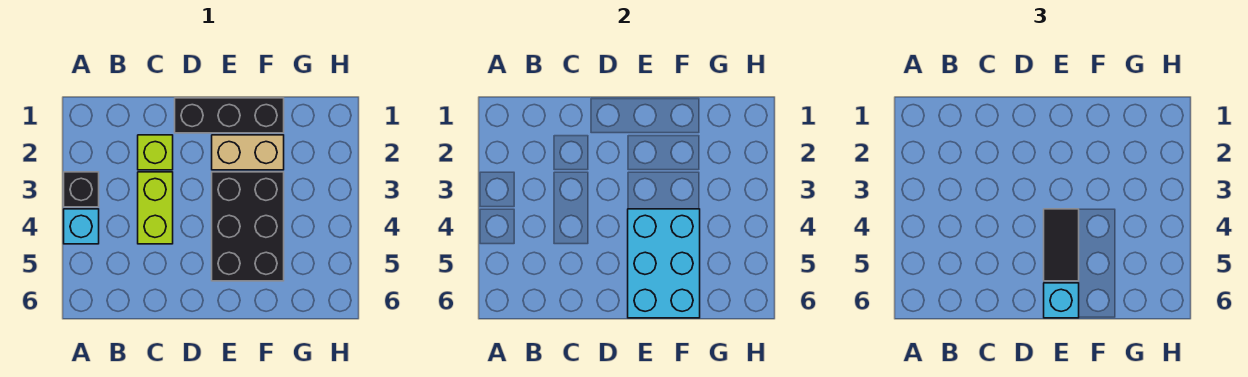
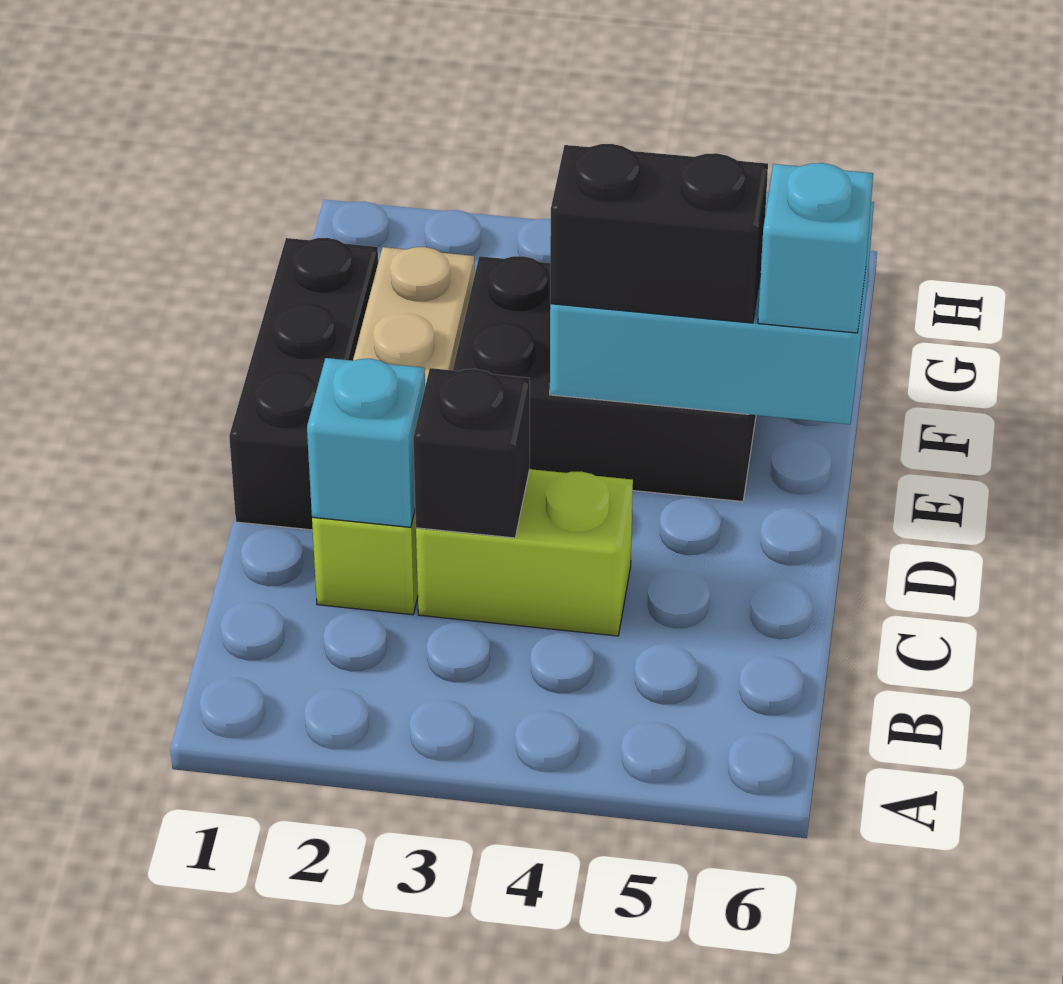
black 1x1 brick [64,172,99,207] -> black 1x1 brick moved to [413,368,530,538]
cyan 1x1 brick [64,209,99,244] -> cyan 1x1 brick moved to [307,358,425,527]
black 1x2 tile [1044,209,1079,281] -> black 1x2 brick [550,144,768,323]

